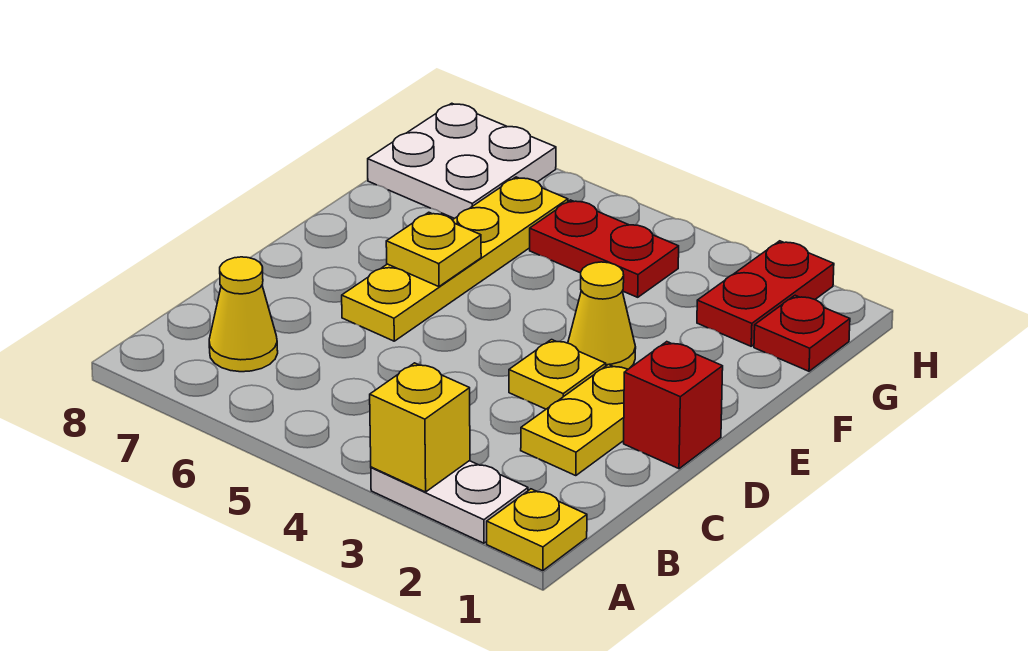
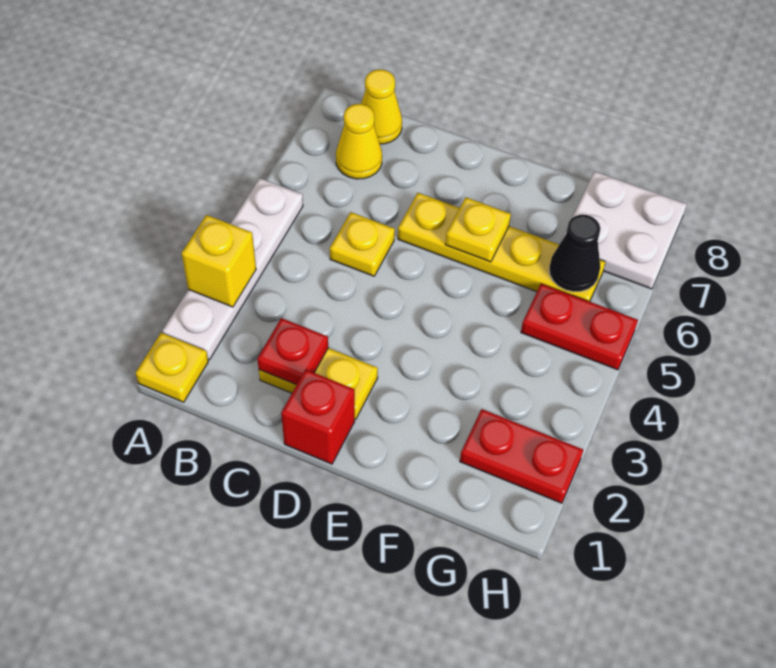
white 1x2 plate [371,461,528,543] -> white 1x4 plate [162,178,303,360]
yellow 1x1 plate [509,340,606,409] -> yellow 1x1 plate moved to [330,212,395,276]
yellow 1x1 cone [568,262,636,369] -> yellow 1x1 cone moved to [361,69,402,144]
red 1x1 plate [754,295,850,371] -> red 1x1 plate moved to [257,318,328,385]
red 1x2 plate [530,200,679,297] -> red 1x2 plate turned to [521,284,638,370]
none -> black 1x1 cone [549,215,600,292]

